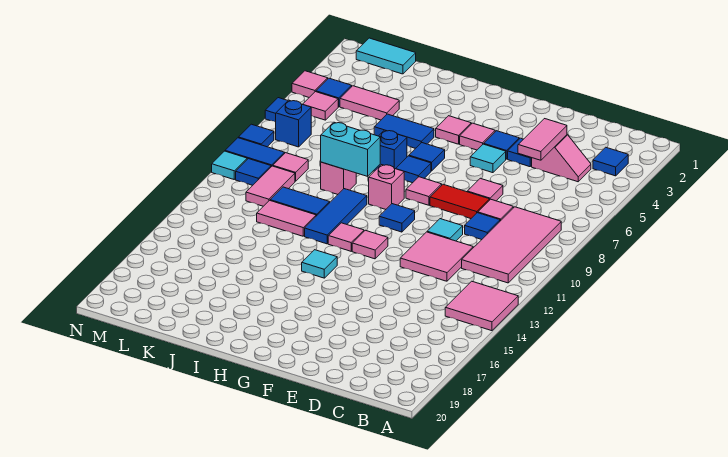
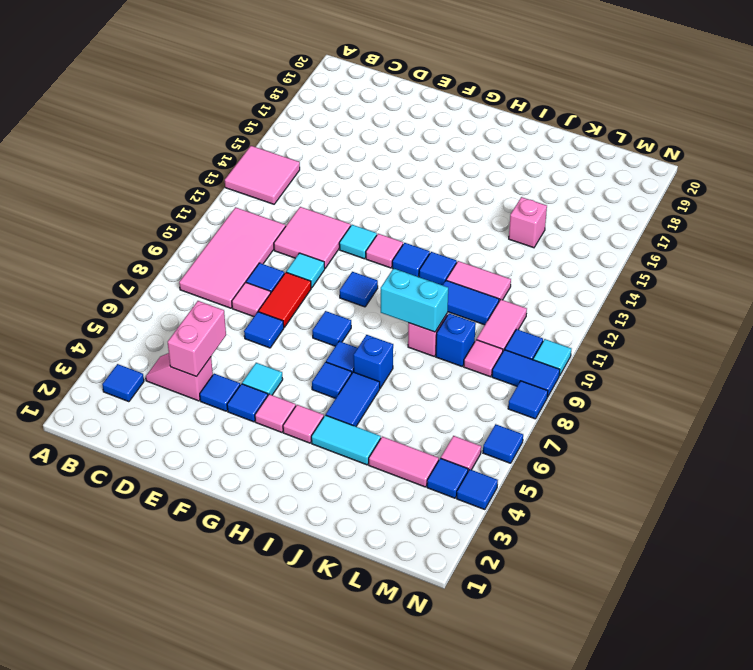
pink 1x2 tile [518,119,567,160] -> pink 1x2 brick [168,301,226,377]
pink 1x1 tile [467,178,503,201] -> blue 1x1 tile [244,312,284,348]
red 1x2 tile [430,184,490,219] -> red 1x2 tile turned to [258,272,311,327]
pink 1x1 tile [406,177,442,205] -> blue 1x1 tile [312,311,351,346]
pink 1x1 brick [369,165,404,209] -> pink 1x1 brick moved to [509,197,547,248]
pink 1x1 tile [328,223,364,251] -> blue 1x1 tile [392,243,430,277]
cyan 1x1 tile [302,250,337,278] -> cyan 1x1 tile moved to [339,225,377,259]
blue 1x2 tile [374,114,434,148] -> blue 1x2 tile turned to [326,372,380,426]
blue 1x3 tile [305,189,367,244] -> blue 1x1 tile [419,252,457,285]
cyan 1x2 tile [356,38,416,74] -> cyan 1x2 tile moved to [311,415,381,465]
blue 1x1 brick [276,100,311,147] -> blue 1x1 brick moved to [436,313,476,366]
pink 1x1 tile [292,71,328,97] -> blue 1x1 tile [457,470,498,510]

